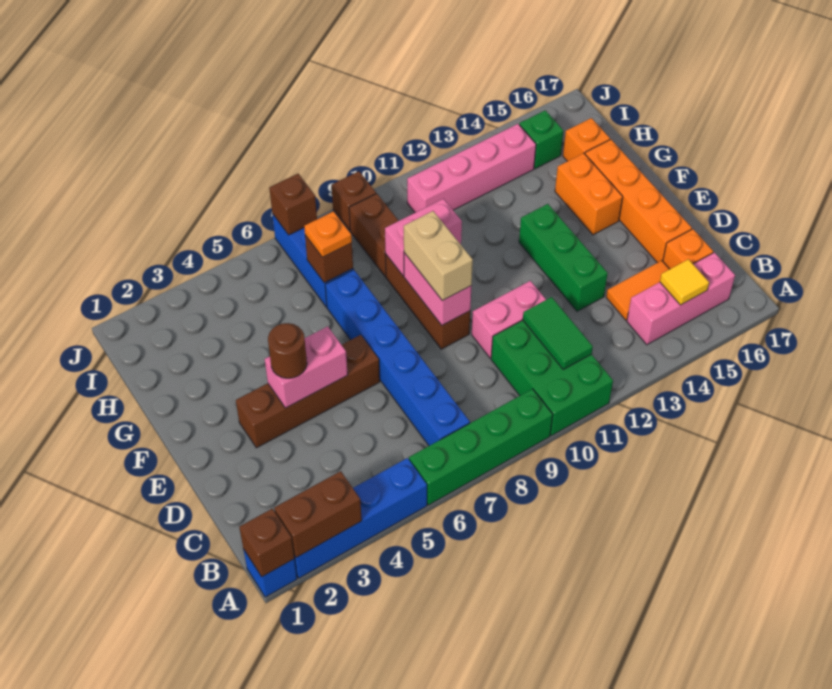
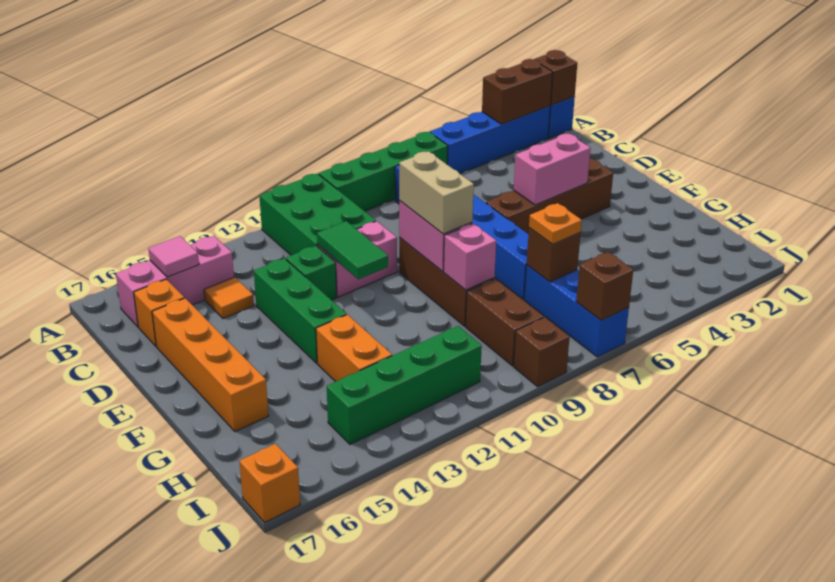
green 1x2 tile [523,297,593,369] -> green 1x2 tile moved to [317,221,388,279]
yellow 1x1 tile [660,259,709,305] -> pink 1x1 tile [148,236,199,277]
orange 1x2 tile [606,261,669,320] -> orange 1x1 tile [204,277,254,319]
brown 1x1 round brick [268,323,307,378] -> none
orange 1x2 brick [555,153,623,235] -> orange 1x2 brick moved to [316,315,392,382]
pink 1x2 brick [385,199,462,276] -> pink 1x1 brick [444,223,496,290]
orange 1x1 brick [563,118,610,161] -> orange 1x1 brick moved to [239,444,300,523]
pink 1x4 brick [407,124,536,213] -> green 1x4 brick [327,326,482,444]
green 1x1 brick [519,110,563,169] -> green 1x1 brick moved to [286,246,337,300]

